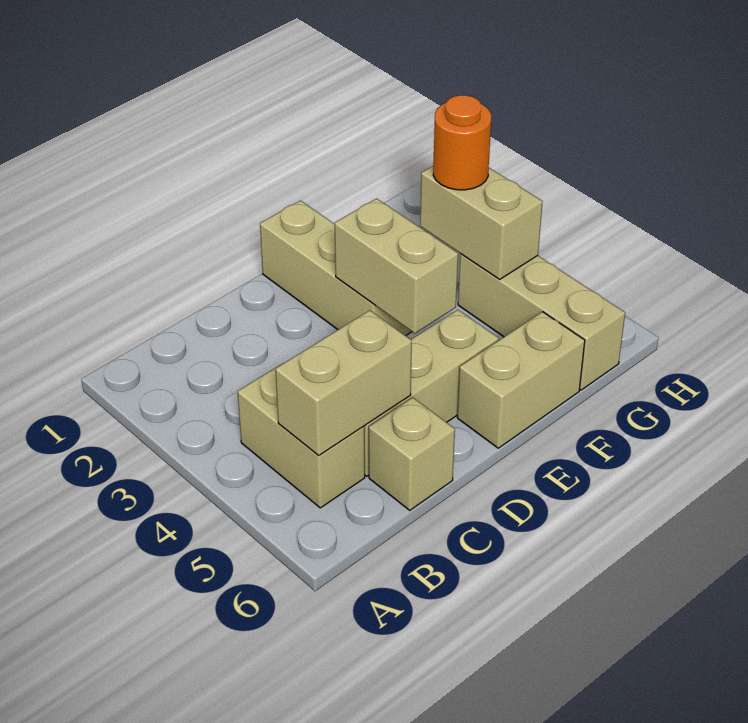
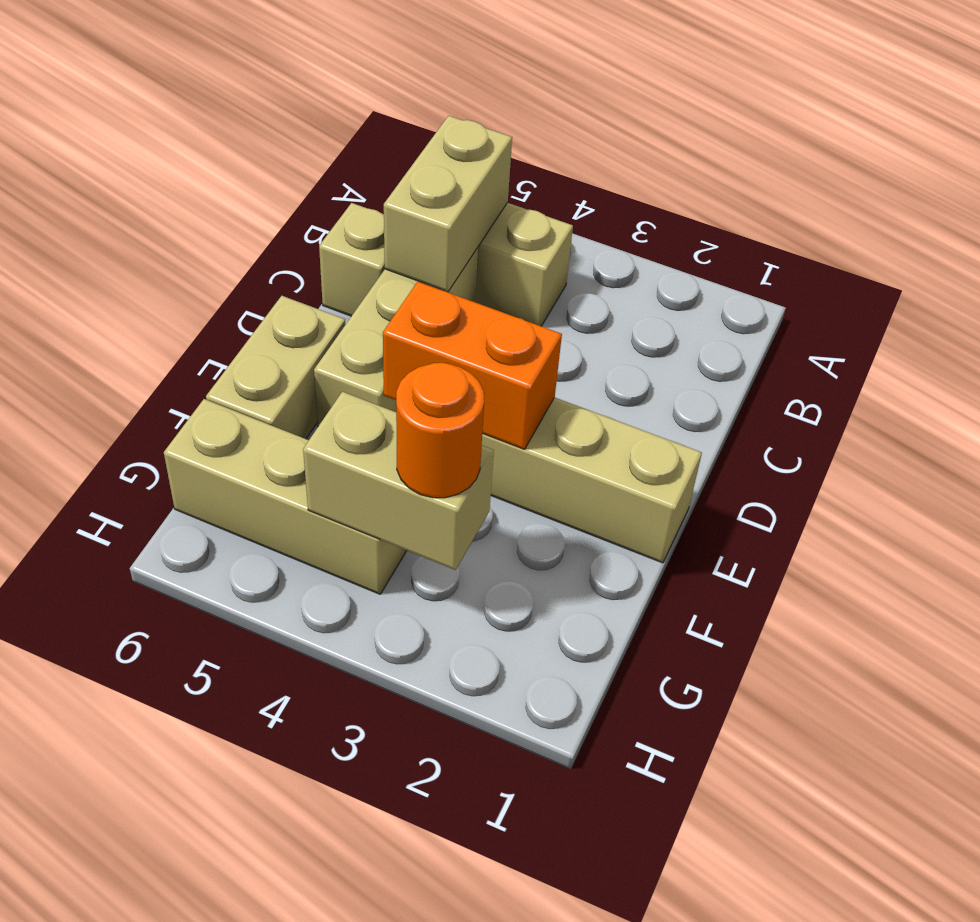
tan 1x2 brick [335,199,458,333] -> orange 1x2 brick [383,282,562,449]

